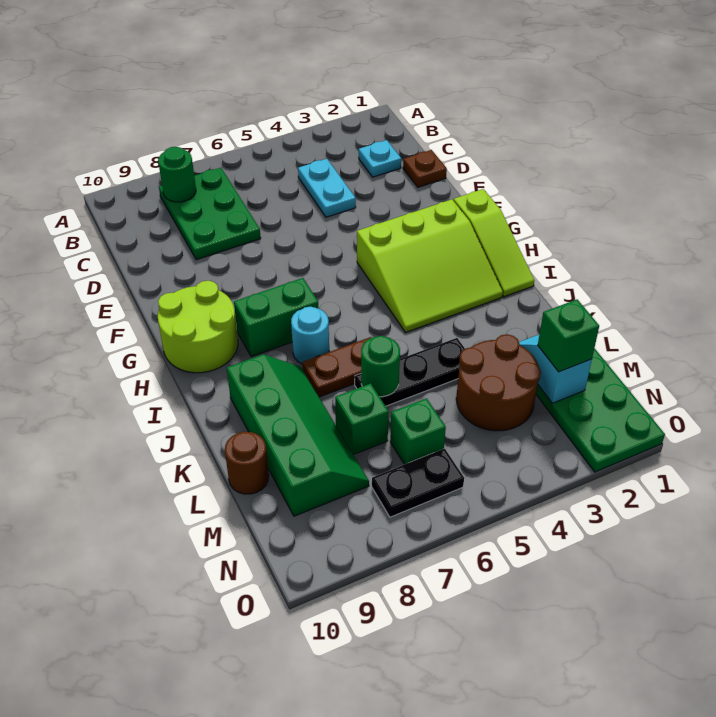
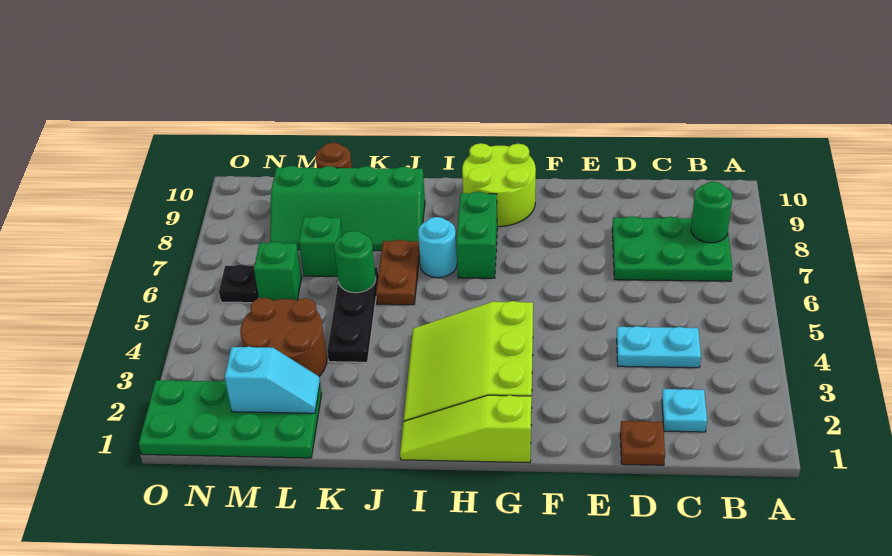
green 1x1 brick [538,299,599,372] -> none
black 1x2 plate [372,449,464,517] -> black 1x1 plate [219,264,259,303]

